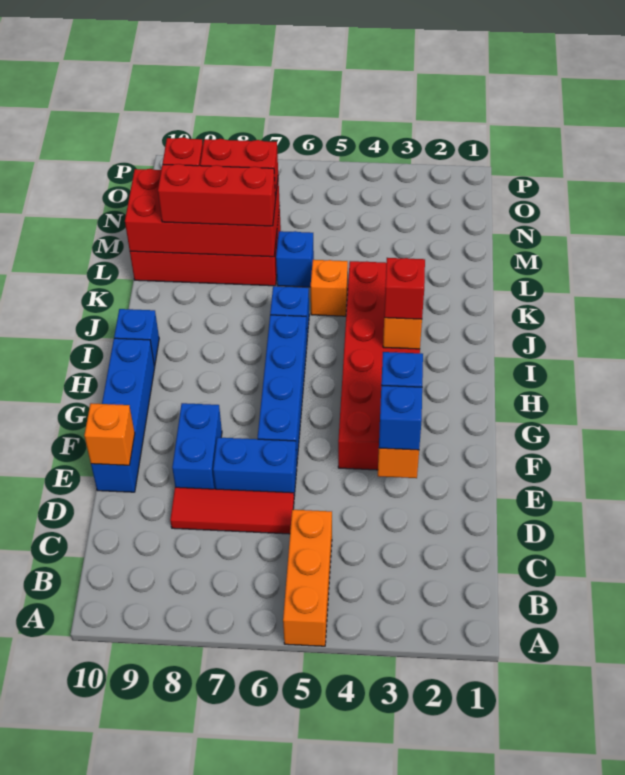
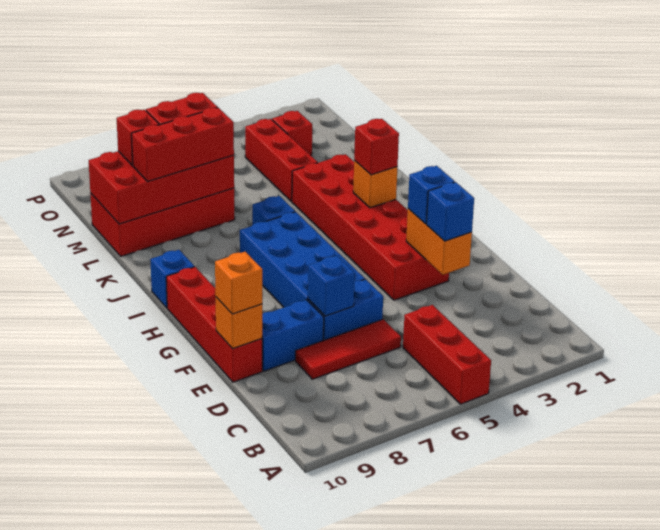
orange 1x3 brick [283,510,332,646] -> red 1x3 brick [403,305,491,404]
blue 1x2 brick [172,403,222,489] -> blue 1x2 brick turned to [262,300,324,371]
blue 1x4 brick [91,338,155,492] -> red 1x4 brick [166,267,262,382]
blue 1x4 brick [258,315,307,459] -> blue 2x4 brick [240,212,365,307]
orange 1x1 brick [311,260,348,316] -> orange 1x1 brick moved to [215,252,262,314]
none -> red 1x3 brick [245,119,318,202]
blue 1x1 brick [276,231,314,287] -> blue 1x1 brick moved to [308,256,355,316]
none -> red 1x1 brick [272,111,312,155]

